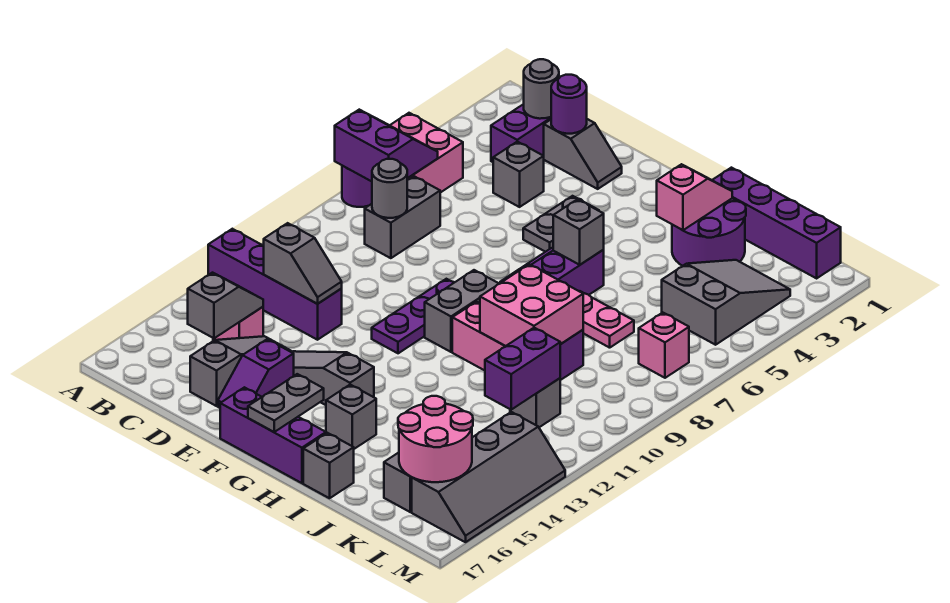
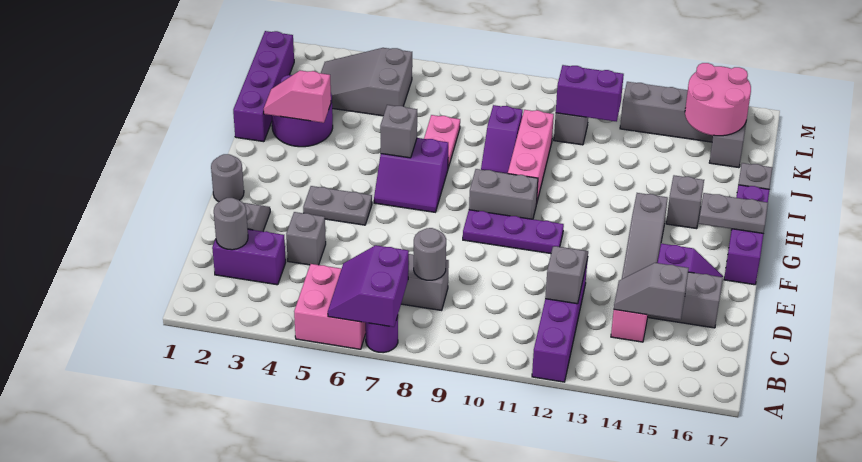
purple 1x1 round brick [551,75,587,134] -> none
none -> grey 1x1 round brick [211,154,244,202]
pink 2x2 brick [480,264,583,346] -> none
pink 1x1 brick [639,313,689,378] -> none

